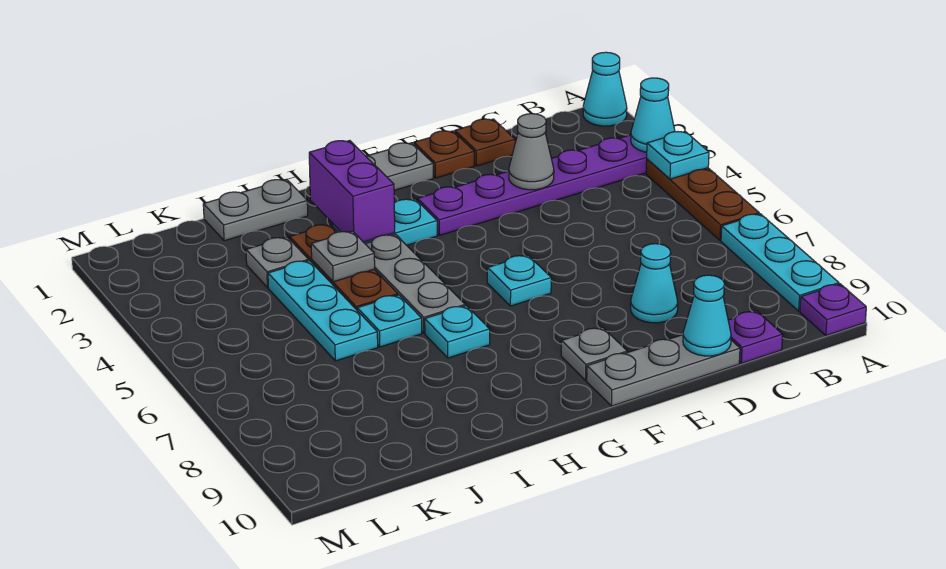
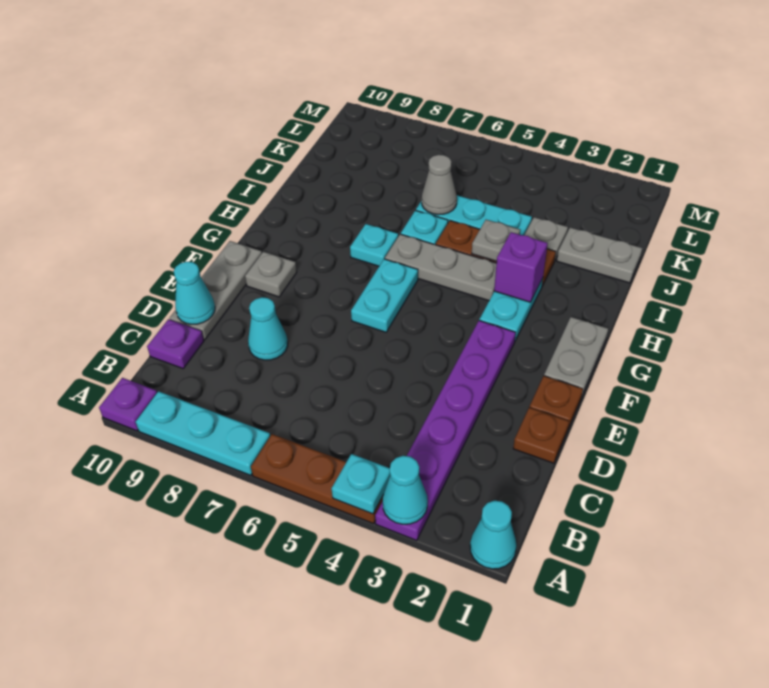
grey 1x1 cone [509,114,554,190] -> grey 1x1 cone moved to [422,155,457,215]
cyan 1x1 plate [487,255,551,306] -> cyan 1x2 plate [351,259,418,332]
purple 1x2 brick [309,141,395,242] -> purple 1x1 brick [494,232,548,302]
grey 1x2 plate [203,179,308,241] -> grey 1x2 plate turned to [557,227,642,283]

